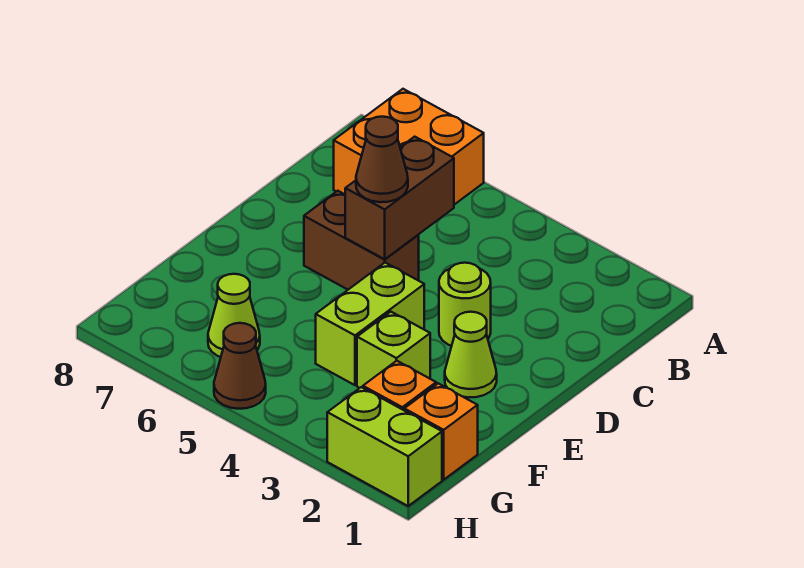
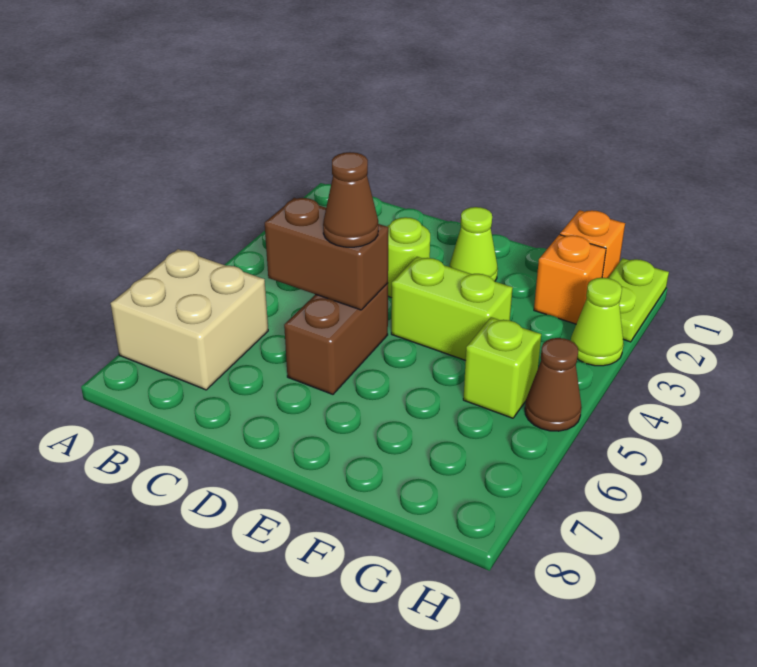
orange 2x2 brick [334,89,484,205] -> tan 2x2 brick [111,249,268,390]
lime 1x1 brick [357,312,430,388] -> lime 1x1 brick moved to [463,317,541,418]
lime 1x1 cone [208,274,260,357] -> lime 1x1 cone moved to [571,278,624,366]
lime 1x2 brick [327,387,442,506] -> lime 1x2 plate [608,258,669,342]

